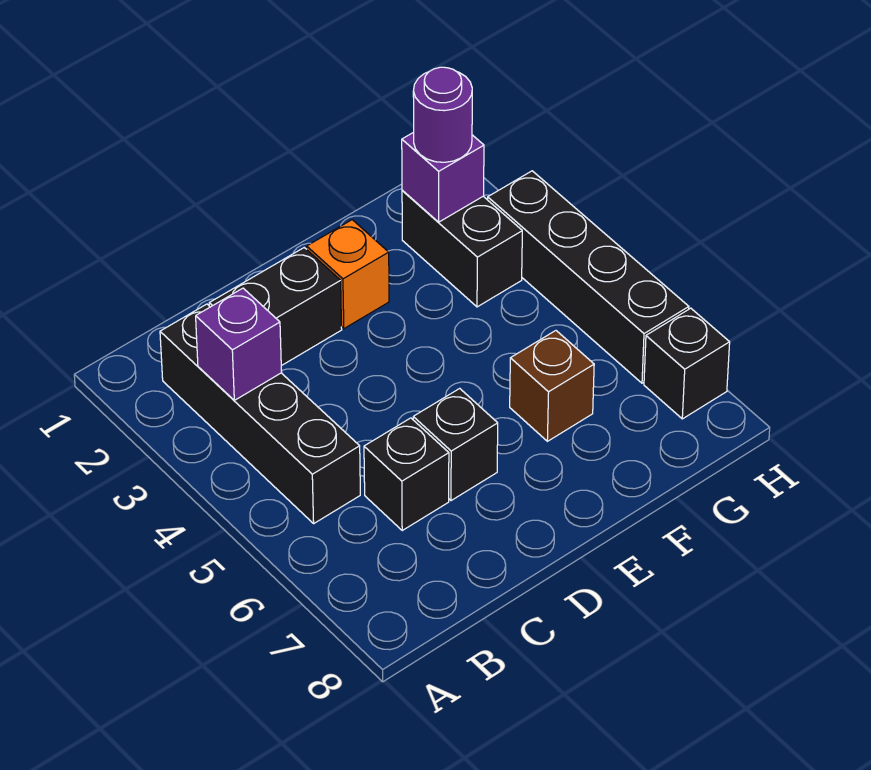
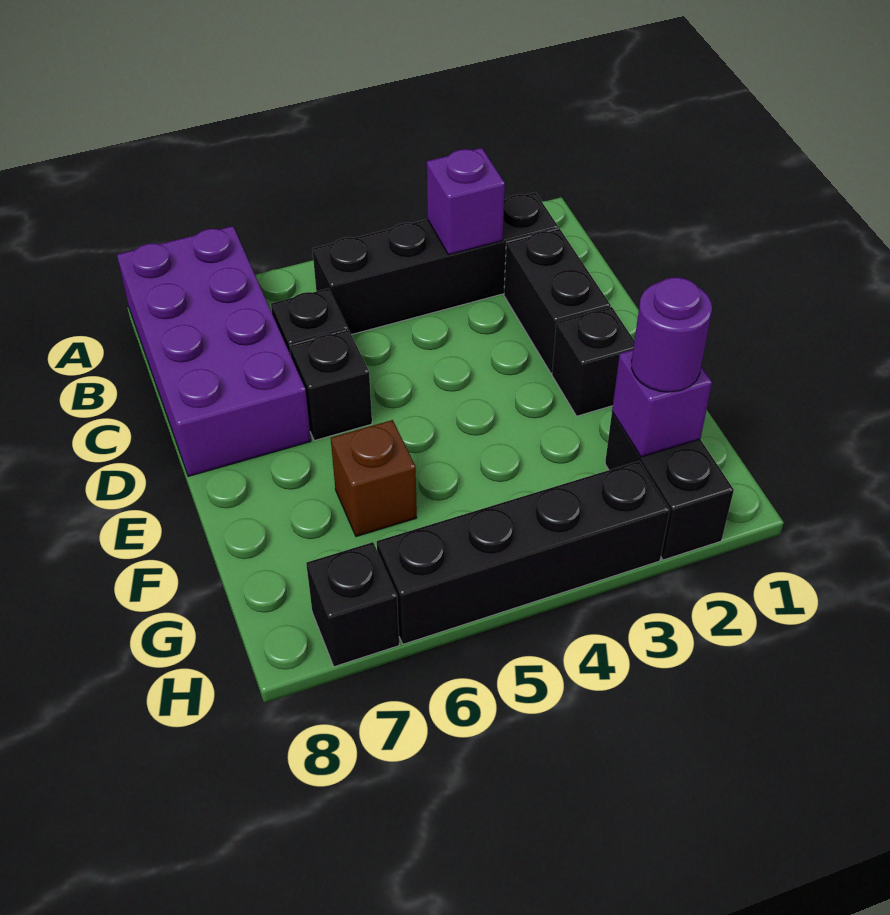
none -> purple 2x4 brick [117,226,311,476]
orange 1x1 brick [307,220,389,328] -> black 1x1 brick [552,307,634,416]
black 1x2 brick [402,190,522,307] -> black 1x2 brick turned to [605,412,734,560]

